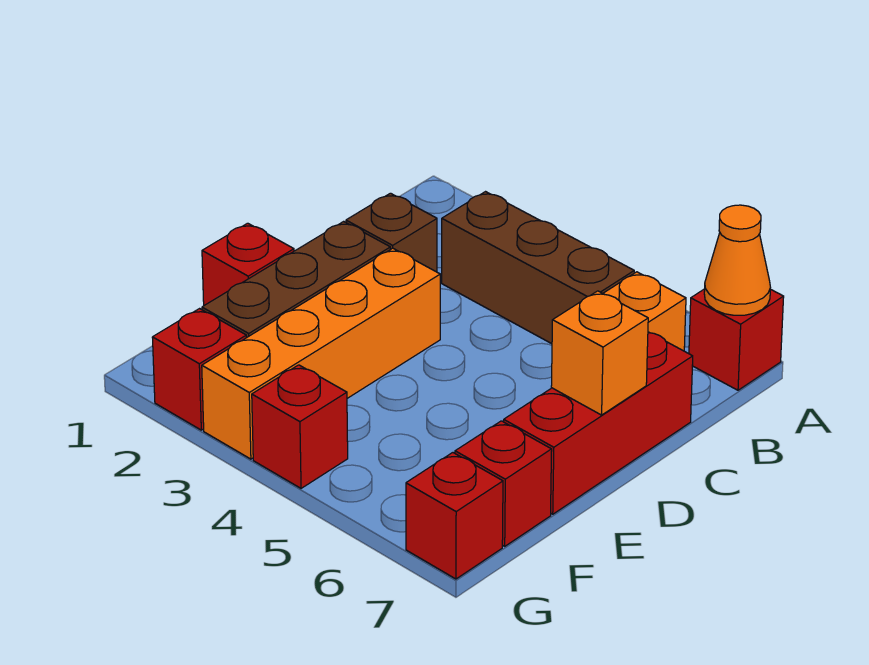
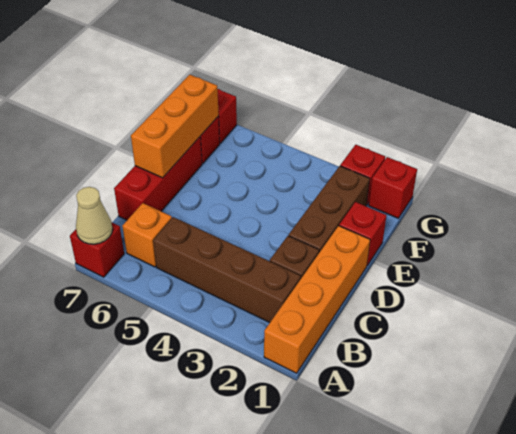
orange 1x1 cone [704,205,770,315] -> tan 1x1 cone [76,187,113,244]
brown 1x3 brick [442,192,634,344] -> brown 1x4 brick [153,217,301,323]
orange 1x4 brick [202,248,440,459] -> orange 1x4 brick moved to [264,226,370,373]
orange 1x1 brick [551,291,648,415] -> orange 1x3 brick [131,75,219,178]
red 1x1 brick [252,365,348,488] -> red 1x1 brick moved to [369,157,417,218]

